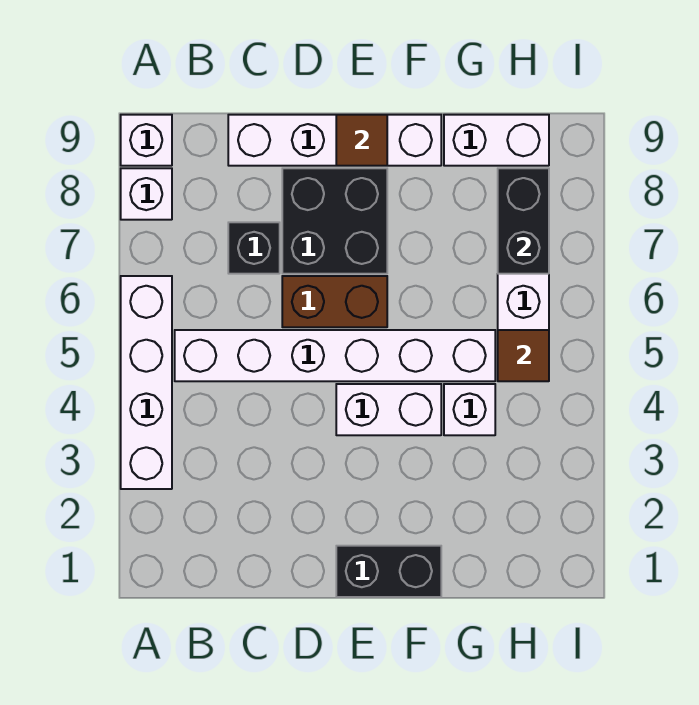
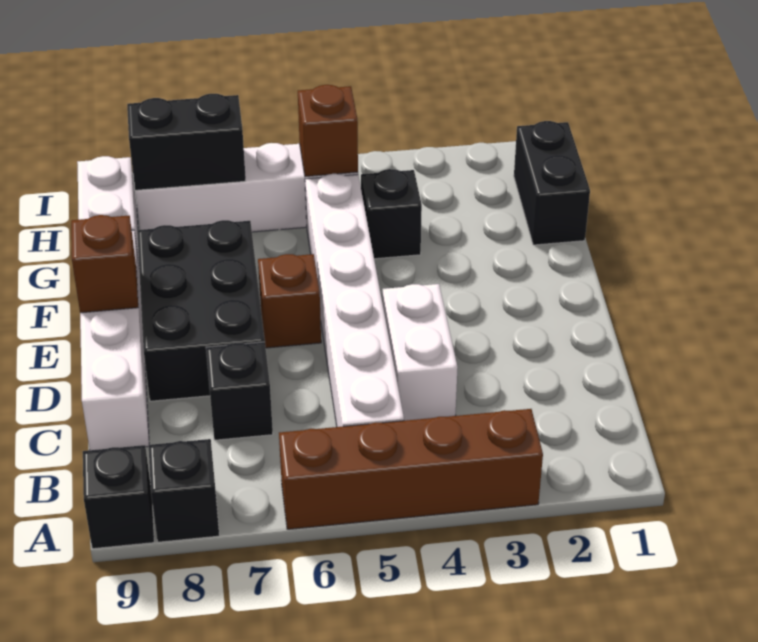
white 1x4 brick [121,276,172,489] -> brown 1x4 brick [279,409,543,529]
white 1x1 brick [121,168,172,220] -> black 1x1 brick [149,439,219,542]
white 1x1 brick [121,115,172,166] -> black 1x1 brick [83,445,154,549]
brown 1x2 brick [282,276,387,327] -> brown 1x1 brick [258,254,321,348]
black 2x2 brick [282,168,387,274] -> black 2x3 brick [137,220,265,401]
black 1x2 brick [336,546,441,597] -> black 1x2 brick moved to [514,121,590,245]
white 1x2 brick [336,384,441,435] -> white 1x2 brick moved to [383,284,458,421]
brown 1x1 tile [336,115,387,166] -> brown 1x1 brick [71,215,138,313]
white 1x1 brick [444,384,495,435] -> black 1x1 brick [361,169,422,259]
brown 1x1 tile [498,330,549,381] -> brown 1x1 brick [298,85,358,177]

